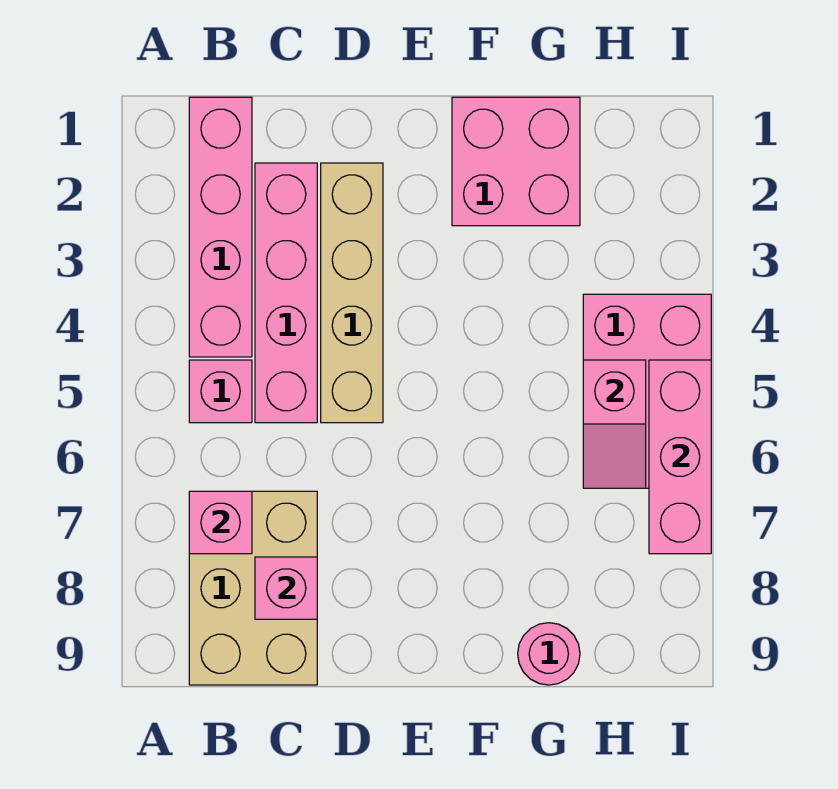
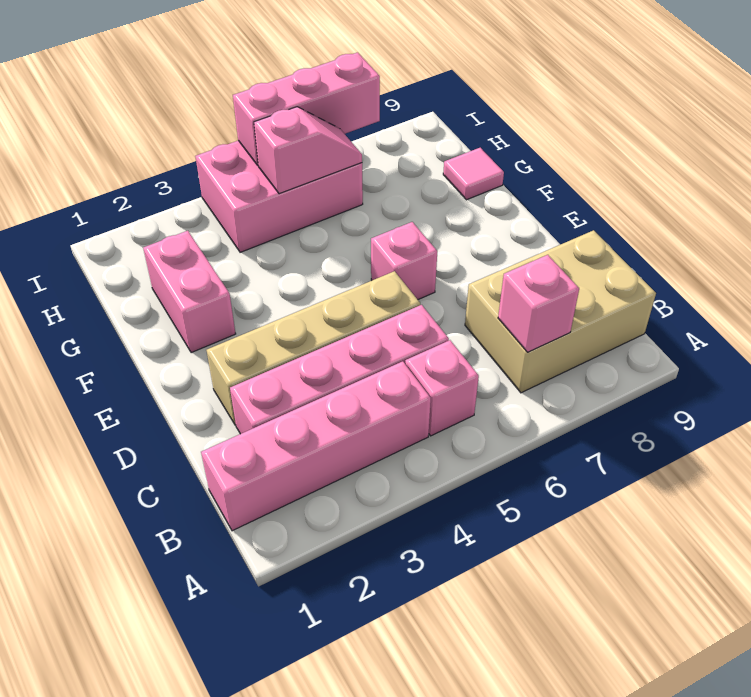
pink 1x1 brick [255,557,317,619] -> pink 1x1 brick moved to [371,222,437,300]
pink 2x2 brick [452,97,580,226] -> pink 1x2 brick [143,231,236,353]
pink 1x1 round brick [518,623,580,685] -> pink 1x1 tile [443,148,504,200]

